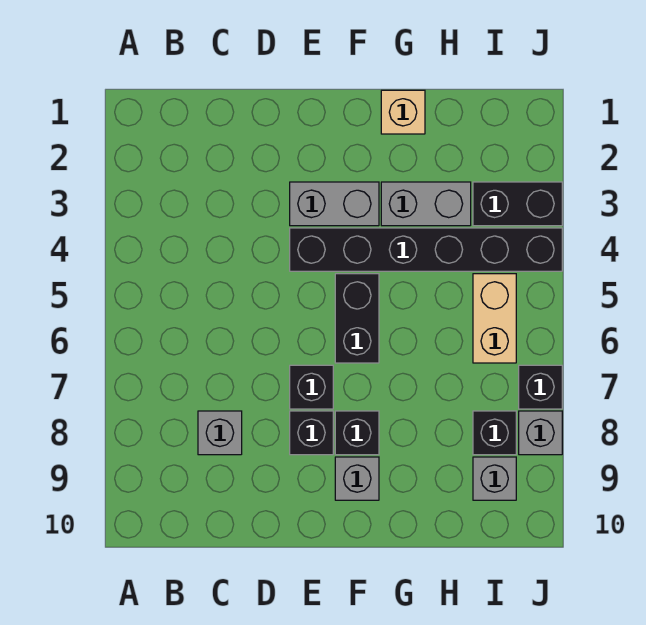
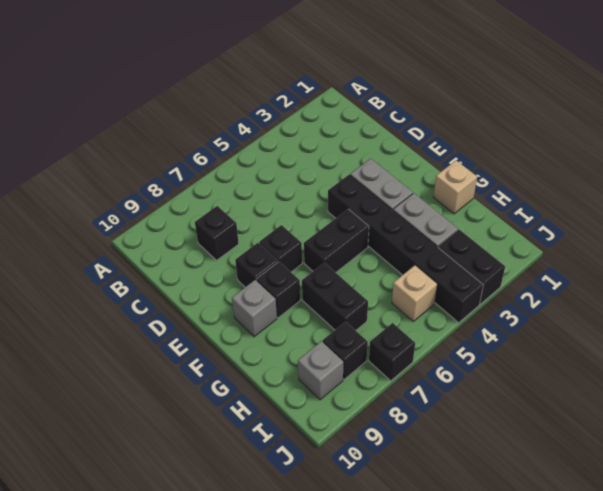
grey 1x1 brick [198,411,242,455] -> black 1x1 brick [195,206,239,260]
none -> black 1x2 brick [302,263,368,330]
tan 1x2 brick [473,274,516,363] -> tan 1x1 brick [392,265,437,321]
grey 1x1 brick [519,411,562,455] -> none

